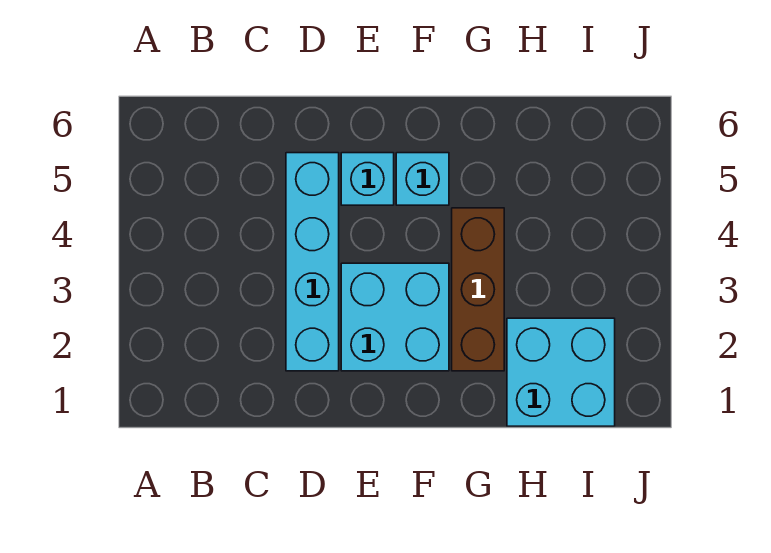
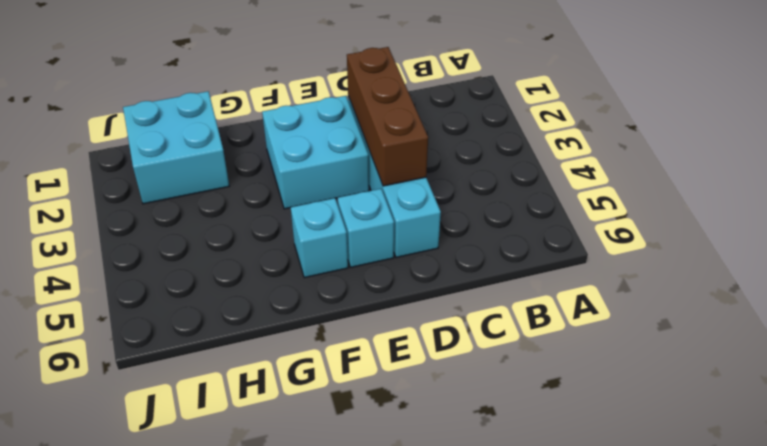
brown 1x3 brick [452,208,504,371] -> brown 1x3 brick moved to [347,47,428,186]

